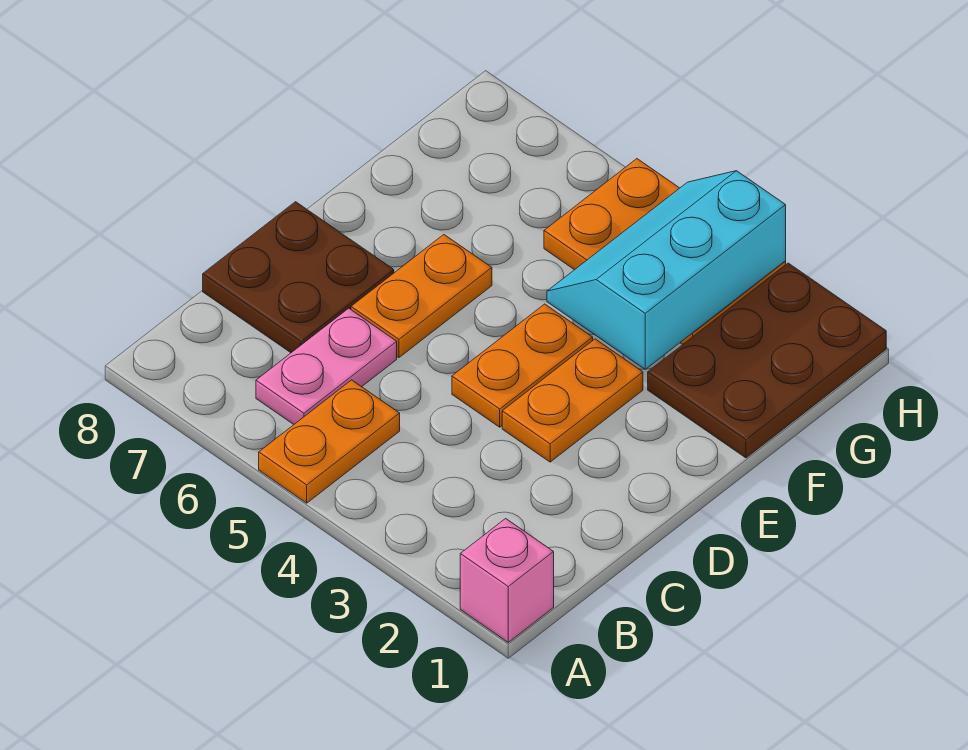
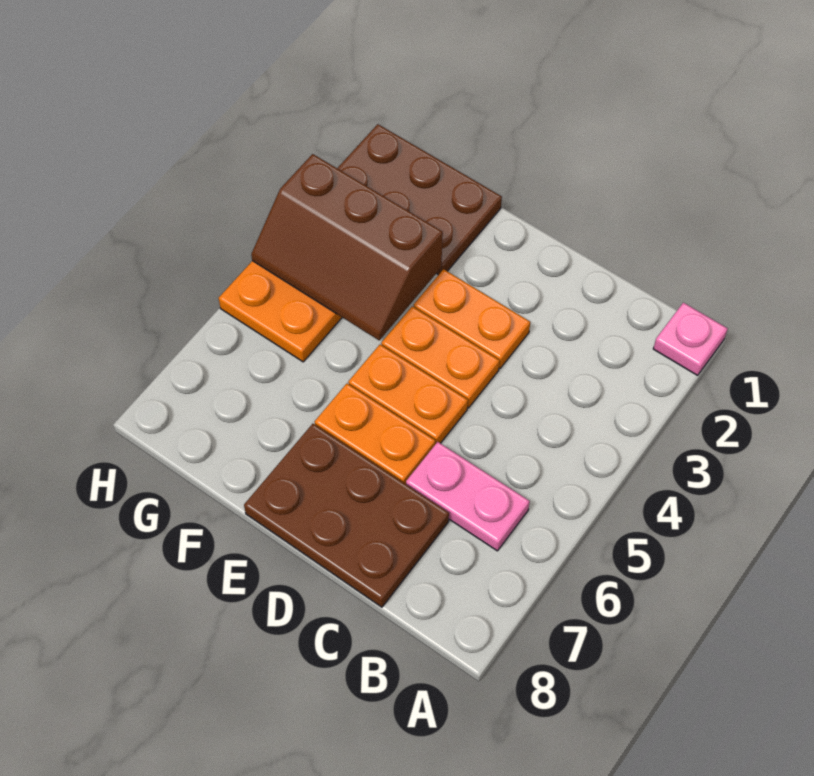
pink 1x1 brick [460,519,554,642] -> pink 1x1 plate [653,303,728,375]
orange 1x2 plate [259,380,400,503] -> orange 1x2 plate moved to [348,345,468,444]
brown 2x2 plate [203,202,394,353] -> brown 2x3 plate [244,424,449,607]
cyan 2x3 slope [547,171,786,369] -> brown 2x3 slope [251,154,443,340]

